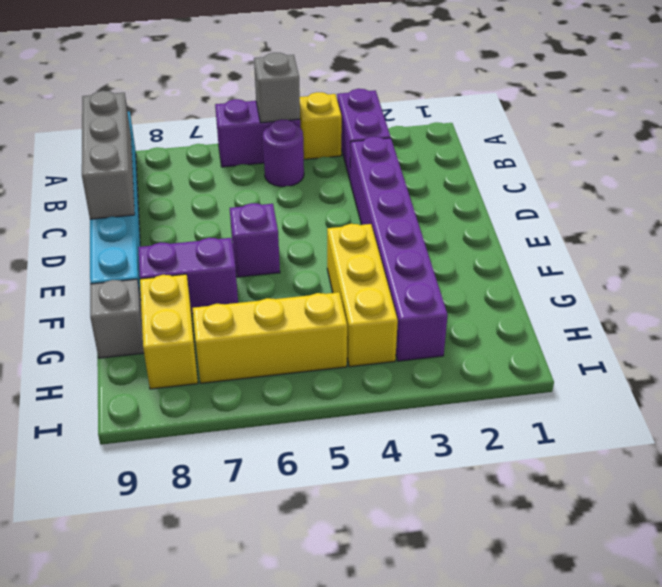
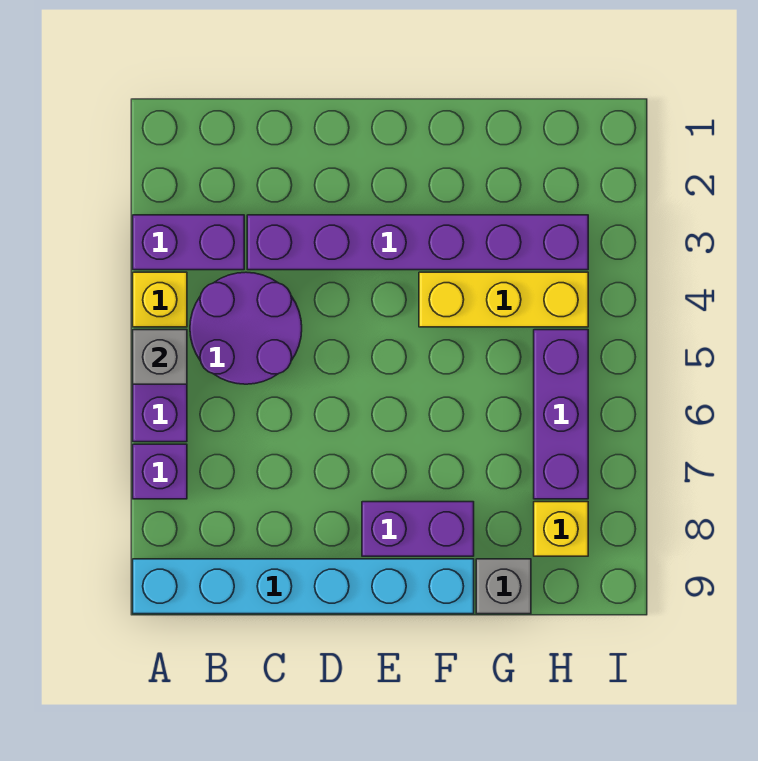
purple 1x1 round brick [263,119,304,187] -> purple 2x2 round brick [190,272,302,384]
grey 1x3 brick [82,91,135,219] -> none
purple 1x1 brick [230,203,280,277] -> purple 1x1 brick moved to [133,444,187,499]
purple 1x2 brick [138,238,238,314] -> purple 1x2 brick turned to [362,502,474,556]
yellow 1x2 brick [140,274,198,389] -> yellow 1x1 brick [534,502,588,556]
yellow 1x3 brick [192,292,347,383] -> purple 1x3 brick [534,330,588,499]

